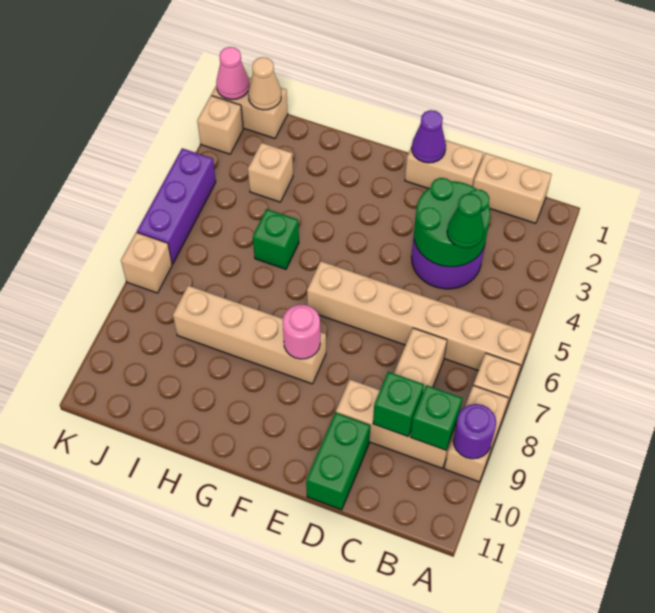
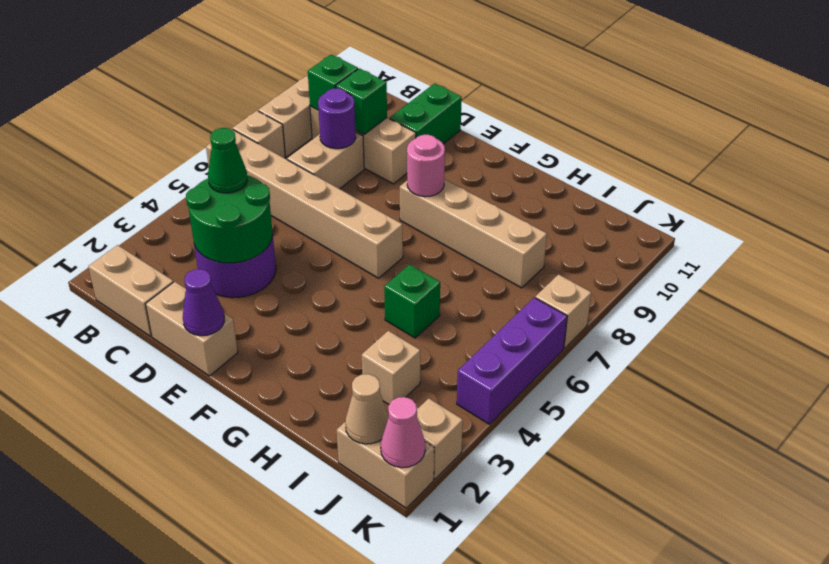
purple 1x1 round brick [453,404,496,459] -> purple 1x1 round brick moved to [318,88,356,149]

